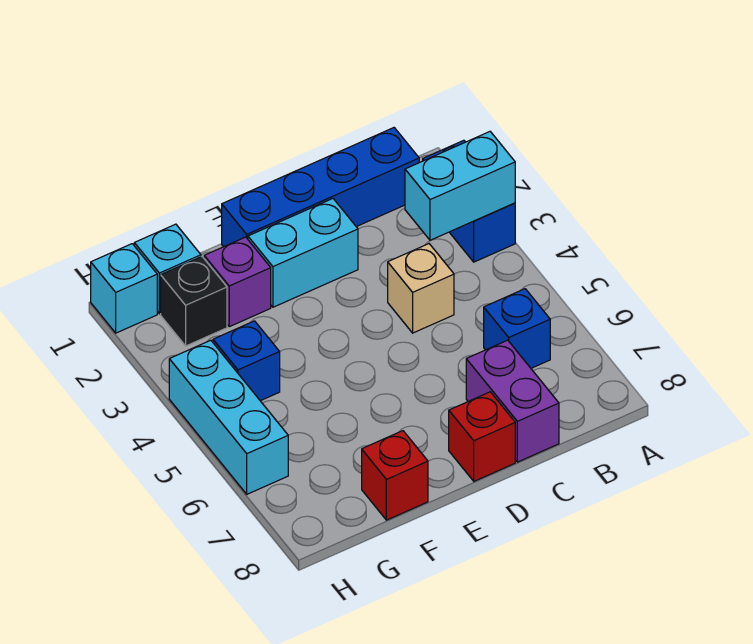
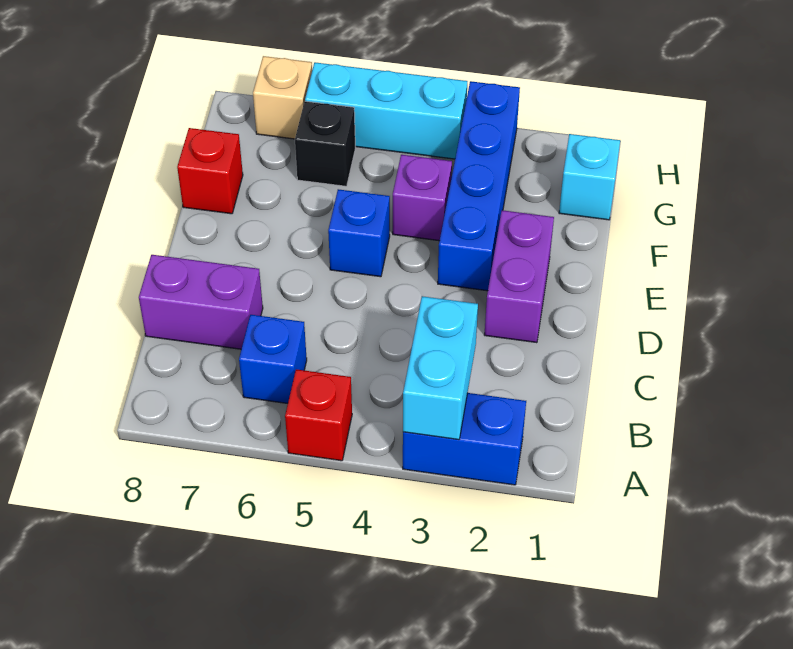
blue 1x4 brick [222,128,419,247] -> blue 1x4 brick moved to [438,81,520,291]
tan 1x1 brick [388,244,454,333] -> tan 1x1 brick moved to [253,56,312,139]
cyan 1x2 brick [248,199,358,307] -> purple 1x2 brick [484,210,554,343]
red 1x1 brick [449,392,515,481] -> red 1x1 brick moved to [285,369,352,461]
purple 1x1 brick [204,237,271,327] -> purple 1x1 brick moved to [393,155,452,241]
black 1x1 brick [161,257,227,346] -> black 1x1 brick moved to [295,101,355,186]
blue 1x1 brick [213,321,280,401] -> blue 1x1 brick moved to [328,189,390,277]
cyan 1x1 brick [91,244,157,333] -> none

